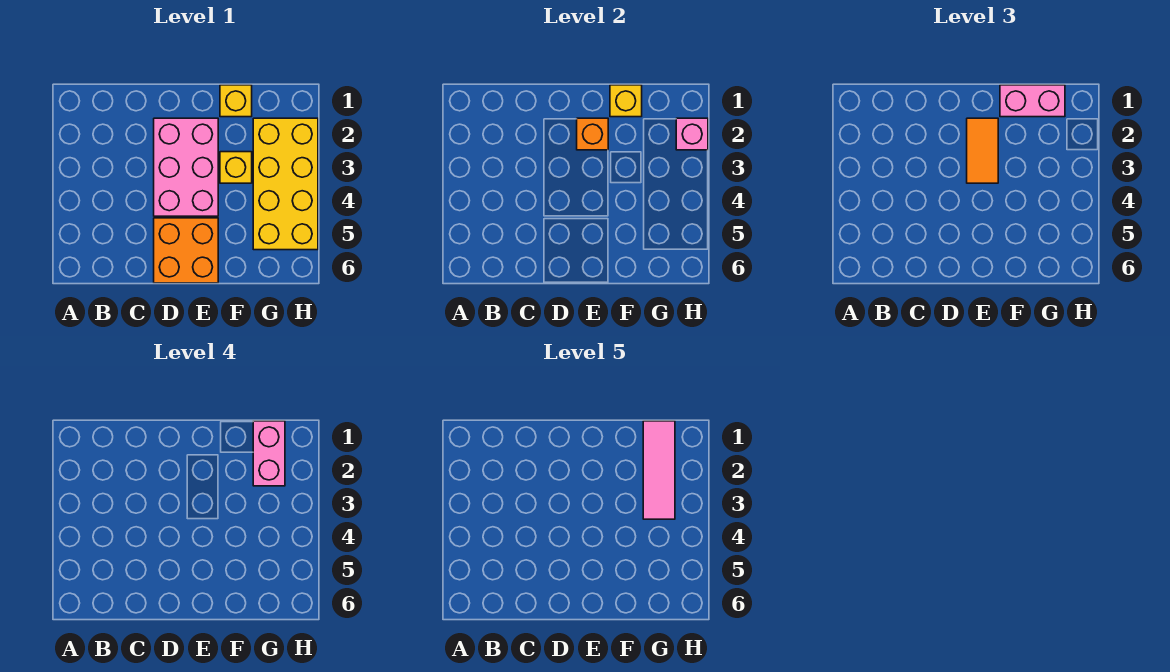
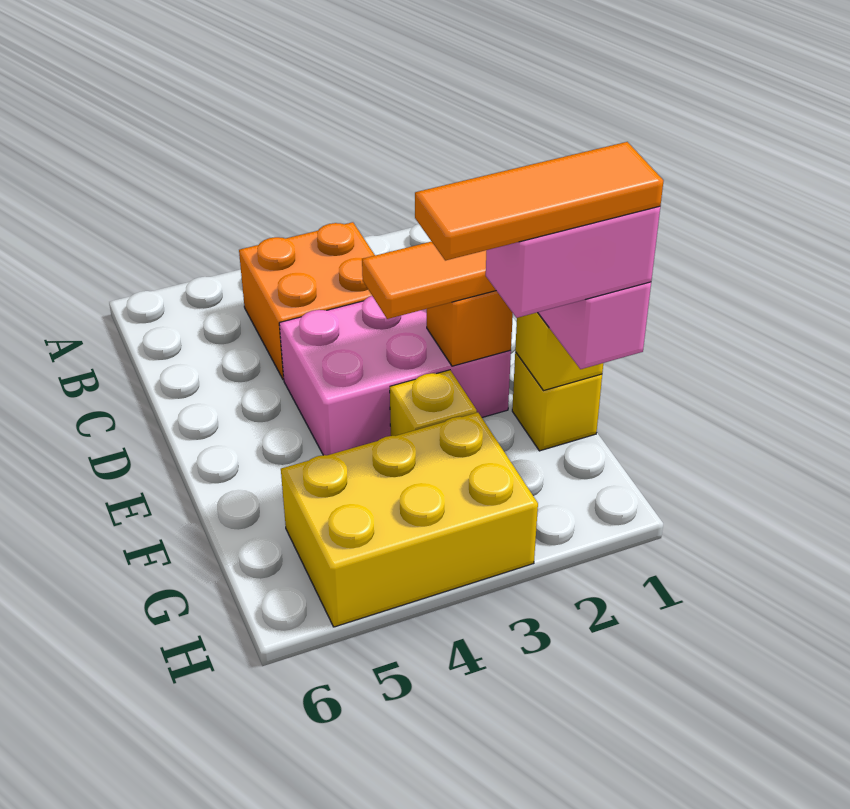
orange 2x2 brick [154,218,218,283] -> orange 2x2 brick moved to [239,222,375,380]
pink 1x3 tile [643,421,675,519] -> orange 1x3 tile [415,142,664,260]
yellow 2x4 brick [253,118,318,250] -> yellow 2x3 brick [281,413,538,627]
pink 1x1 brick [676,118,708,150] -> none

